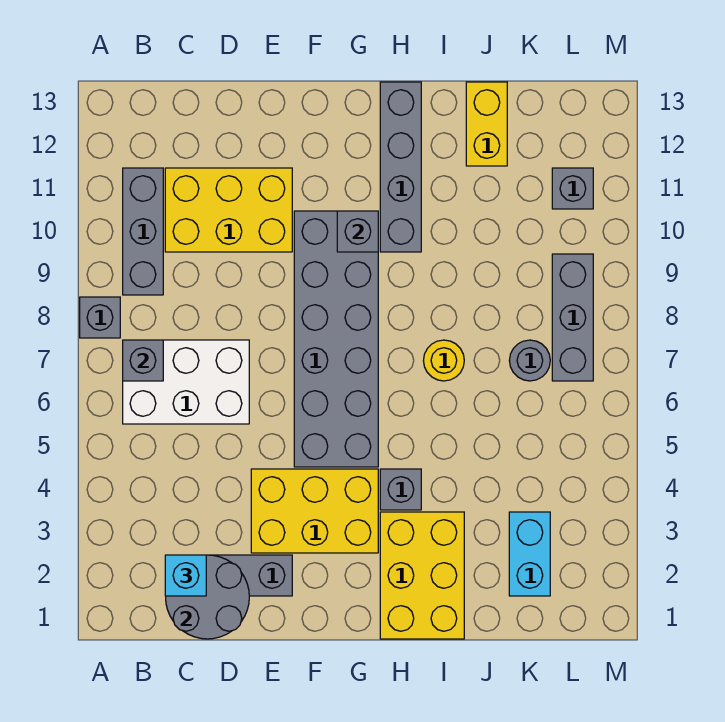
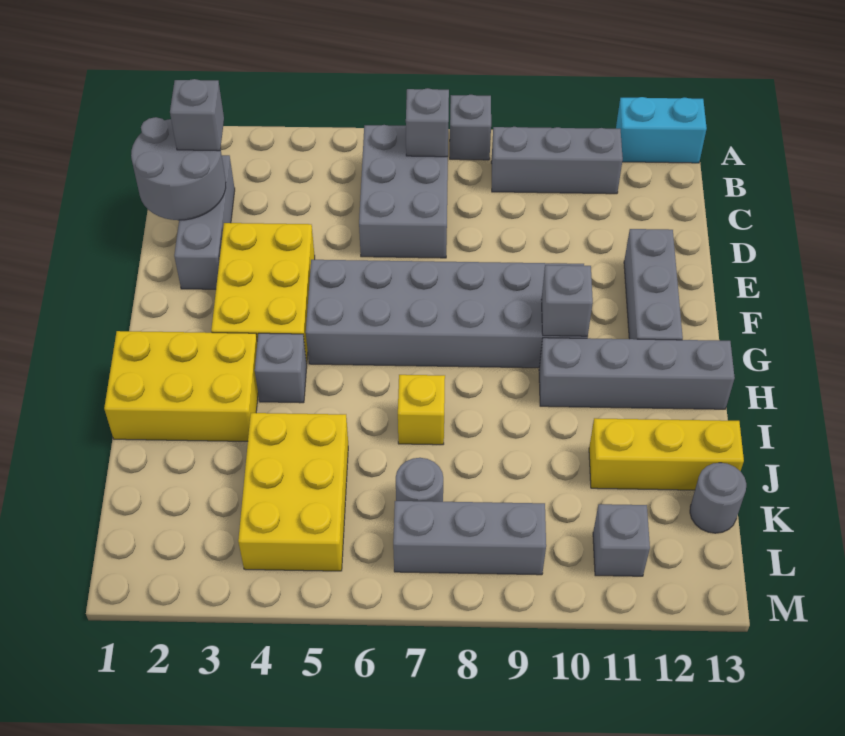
white 2x3 brick [123,340,249,424] -> grey 2x3 brick [359,125,448,258]
cyan 1x1 brick [165,555,206,596] -> grey 1x1 brick [170,79,224,151]
yellow 2x3 brick [165,168,292,252] -> yellow 2x3 brick moved to [238,413,348,571]
none -> grey 1x3 brick [624,229,683,340]
yellow 1x1 round brick [423,340,464,381] -> yellow 1x1 brick [398,375,445,445]
yellow 1x2 brick [466,82,507,166] -> yellow 1x3 brick [589,418,744,490]
cyan 1x2 brick [509,512,550,596] -> cyan 1x2 brick moved to [616,97,707,163]
none -> grey 1x1 round brick [690,463,746,533]

